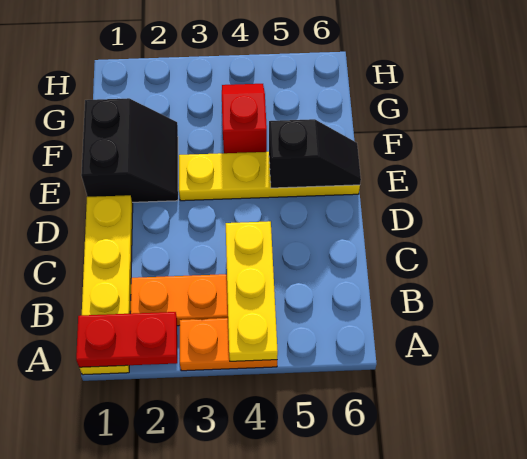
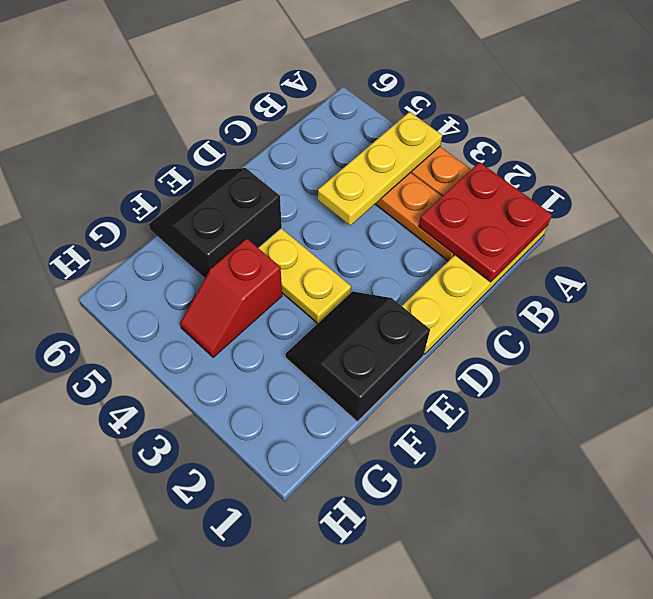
red 1x2 plate [76,312,177,367] -> red 2x2 plate [419,162,552,282]
black 1x2 slope [269,119,361,188] -> black 2x2 slope [149,168,282,278]

